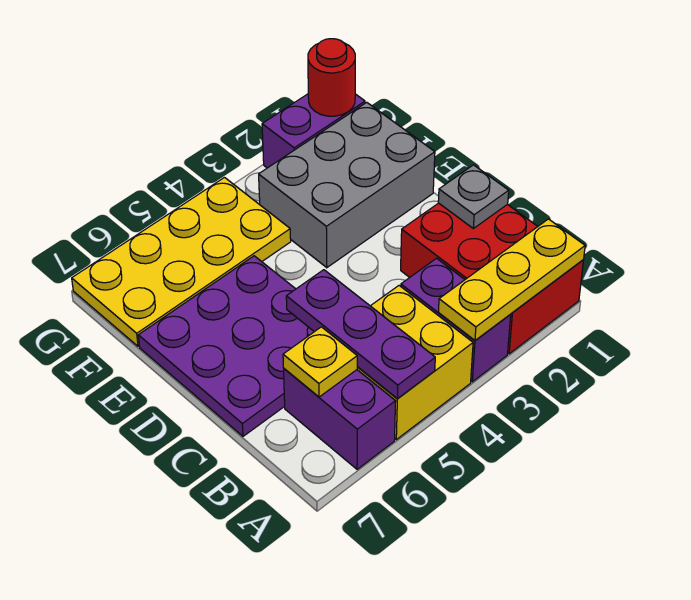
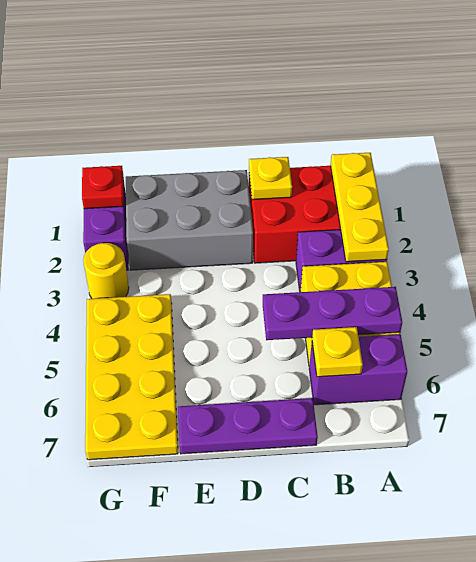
grey 1x1 plate [438,165,509,228] -> yellow 1x1 plate [249,157,292,200]
purple 3x3 plate [138,256,314,436] -> purple 1x3 plate [178,398,318,454]
grey 2x3 brick [259,102,435,268] -> grey 2x3 brick turned to [126,170,253,270]
red 1x1 round brick [308,39,355,116] -> red 1x1 plate [82,166,124,209]
none -> yellow 1x1 round brick [83,243,129,299]

